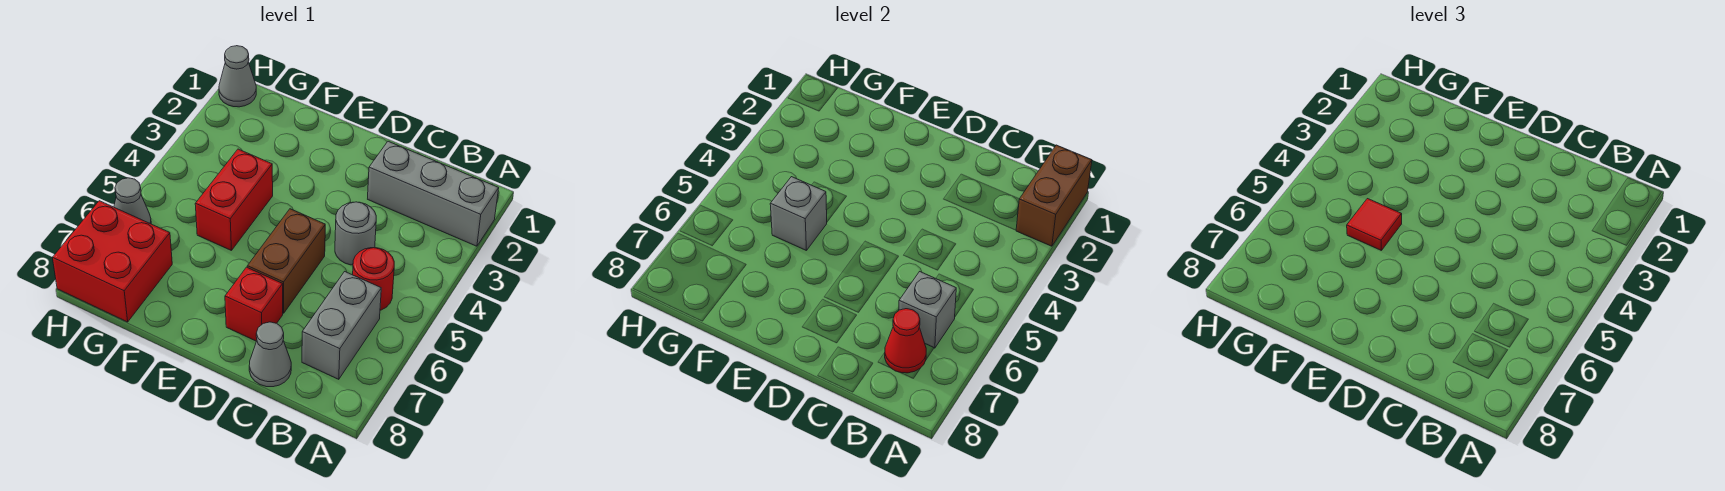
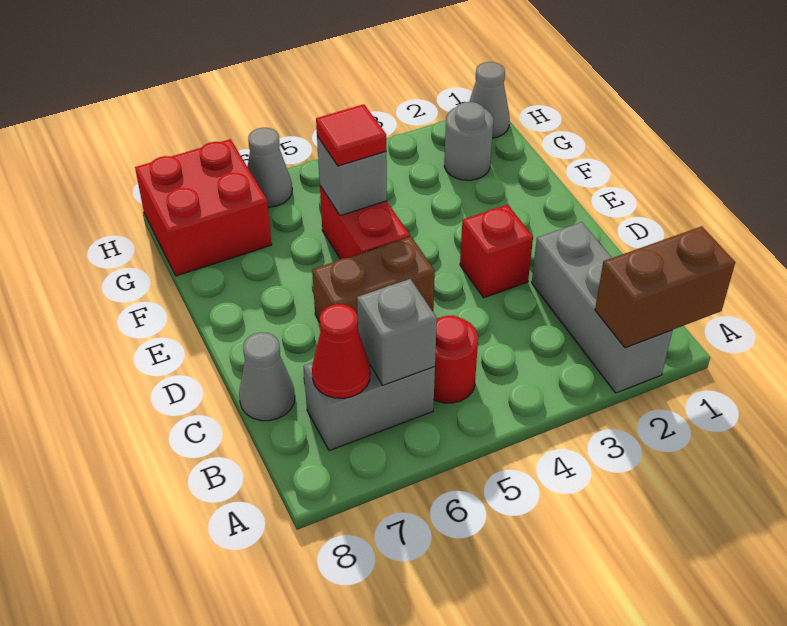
grey 1x1 round brick [335,202,376,265] -> grey 1x1 round brick moved to [444,102,493,180]
red 1x1 brick [225,267,283,341] -> red 1x1 brick moved to [460,205,533,298]
red 1x2 brick [195,149,273,251] -> red 1x2 brick turned to [320,186,410,259]

